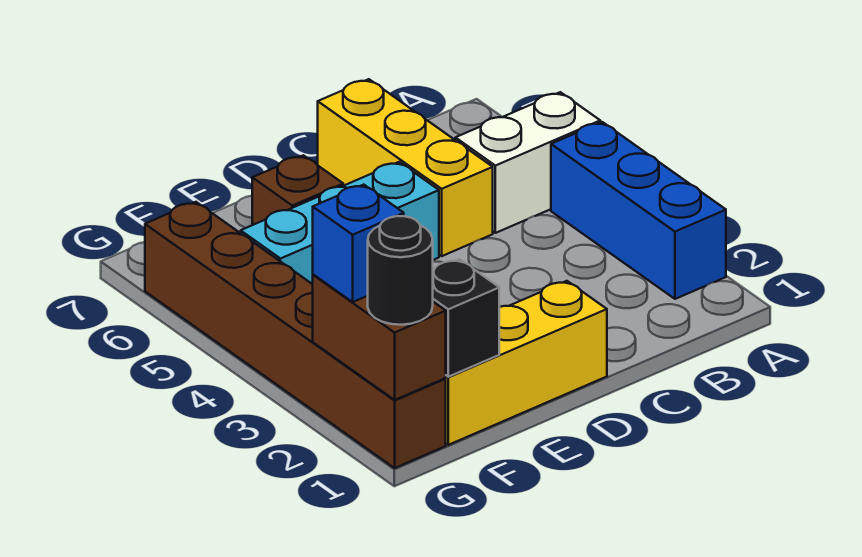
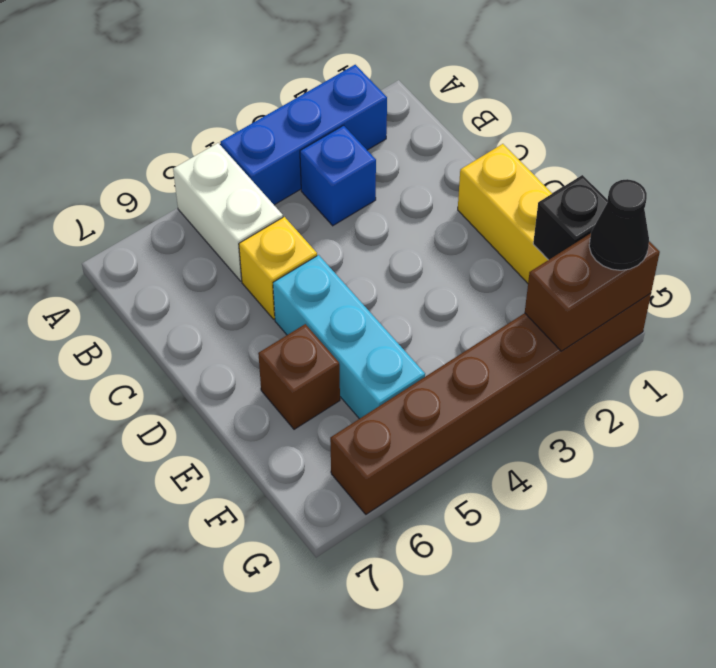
yellow 1x3 brick [318,79,493,256] -> yellow 1x1 brick [239,217,317,319]
black 1x1 round brick [368,216,433,325] -> black 1x1 cone [589,179,649,270]
blue 1x1 brick [313,185,404,302] -> blue 1x1 brick moved to [300,125,376,226]

